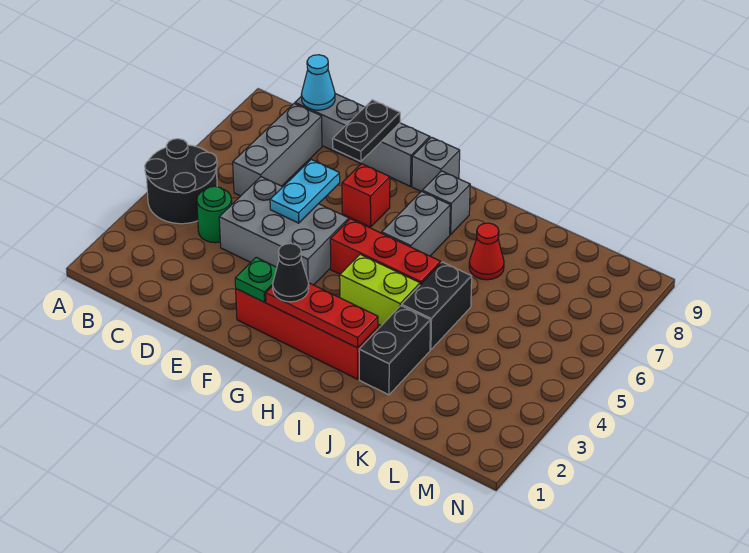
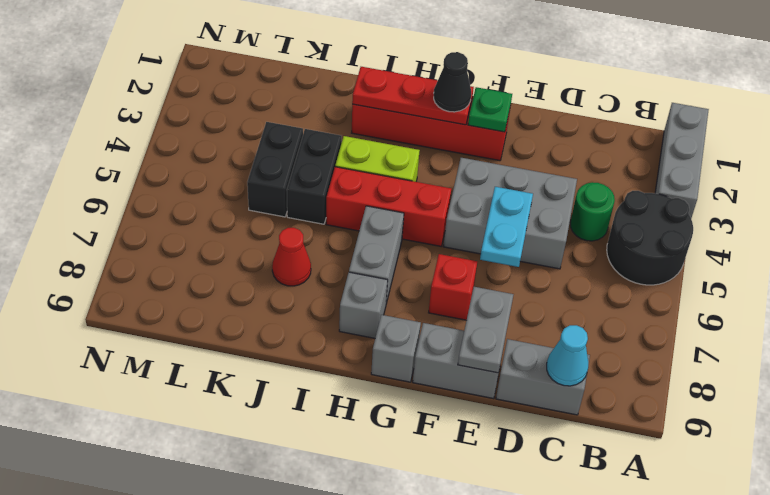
grey 1x3 brick [233,104,322,196] -> grey 1x3 brick moved to [655,103,709,218]
black 1x2 plate [333,100,400,161] -> grey 1x2 plate [458,287,514,373]
black 1x2 brick [359,306,431,395] -> black 1x2 brick moved to [247,122,303,217]

